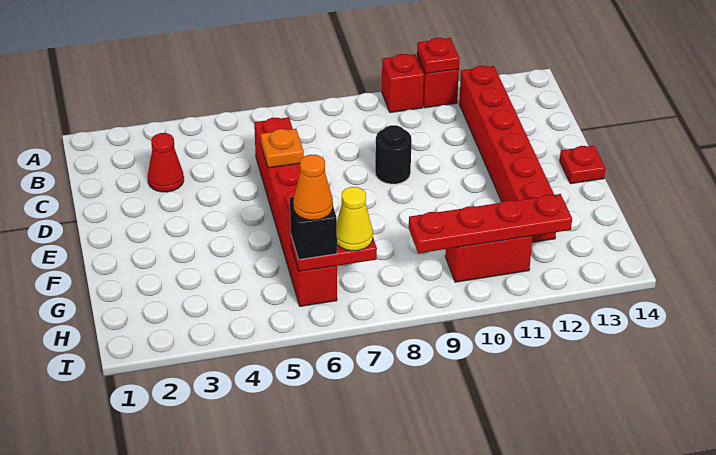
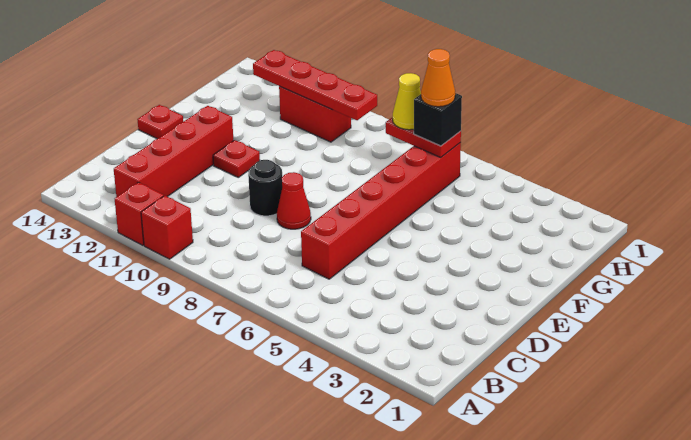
red 1x1 plate [417,38,460,74] -> red 1x1 plate moved to [213,140,260,177]
red 1x6 brick [459,66,556,242] -> red 1x4 brick [114,106,234,197]
red 1x1 cone [148,133,184,192] -> red 1x1 cone moved to [277,172,311,229]
orange 1x1 plate [261,129,304,168] -> none

